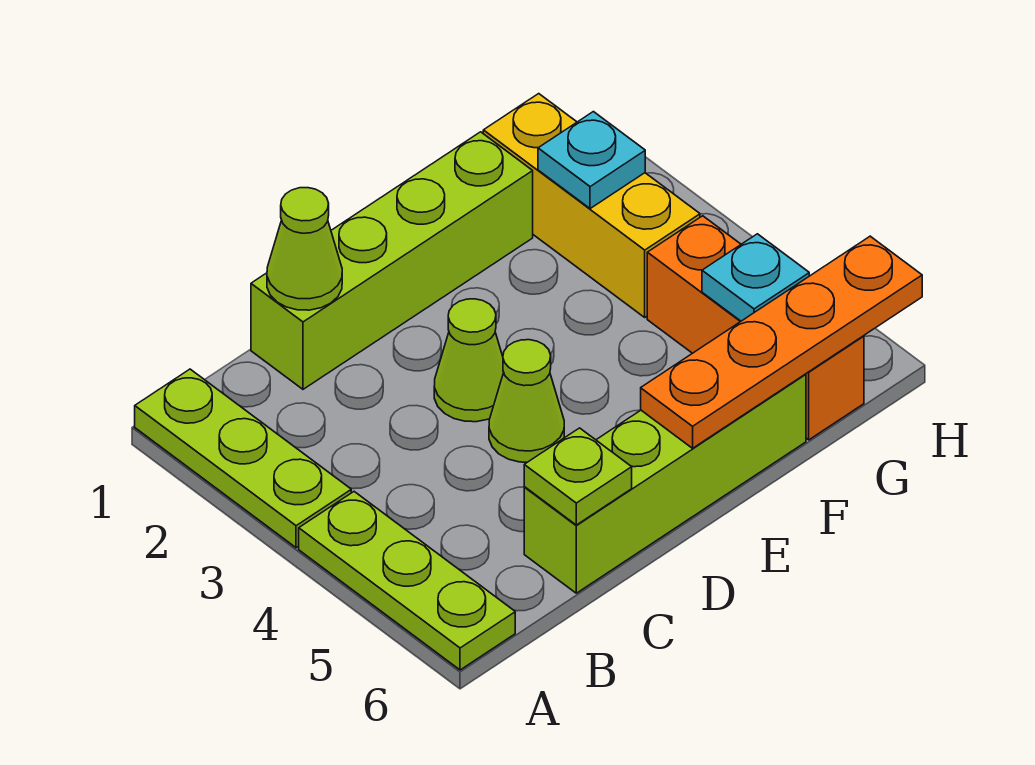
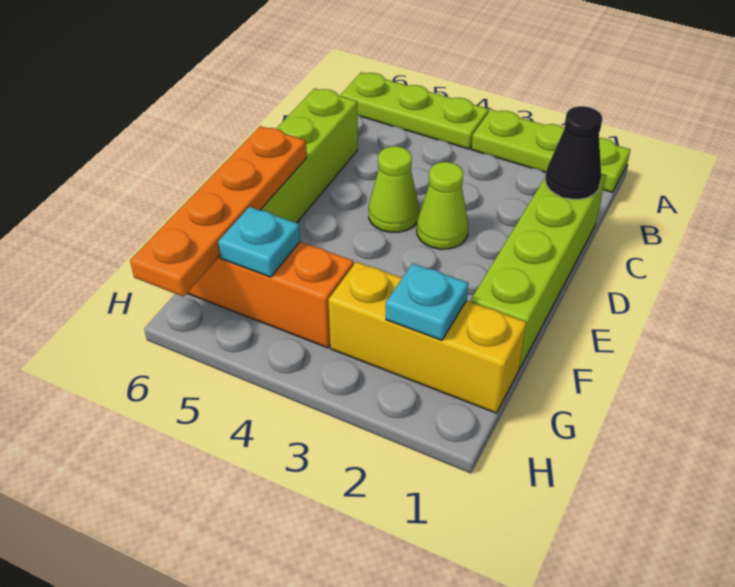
lime 1x1 cone [267,188,342,310] -> black 1x1 cone [545,106,602,199]
lime 1x1 plate [524,428,632,525] -> none

